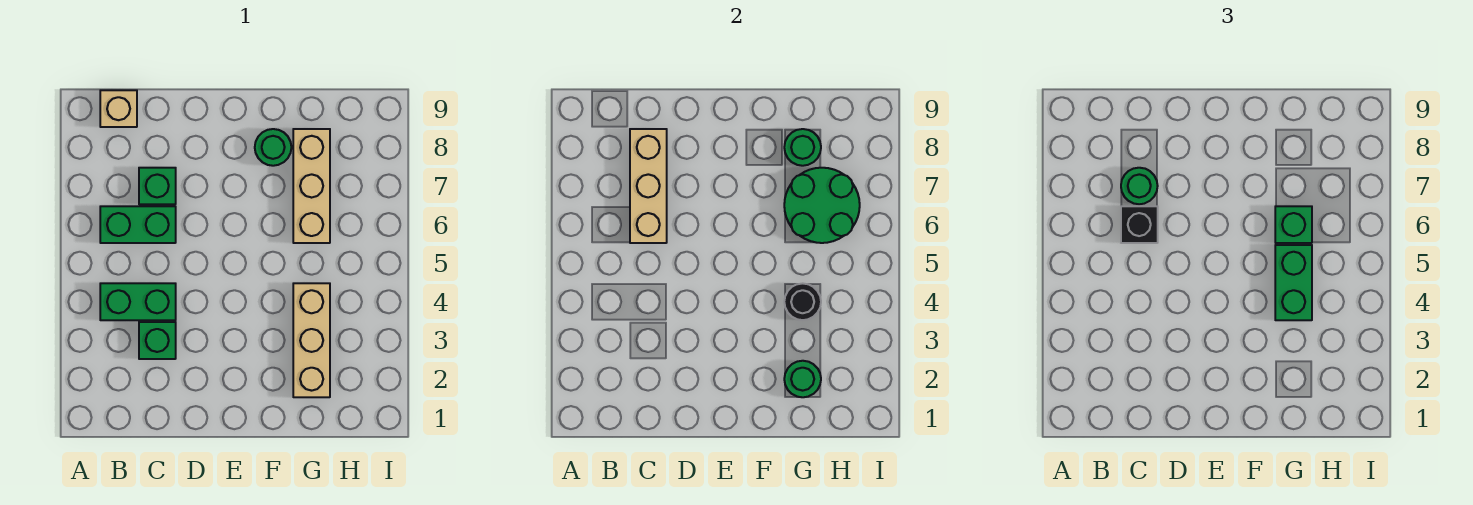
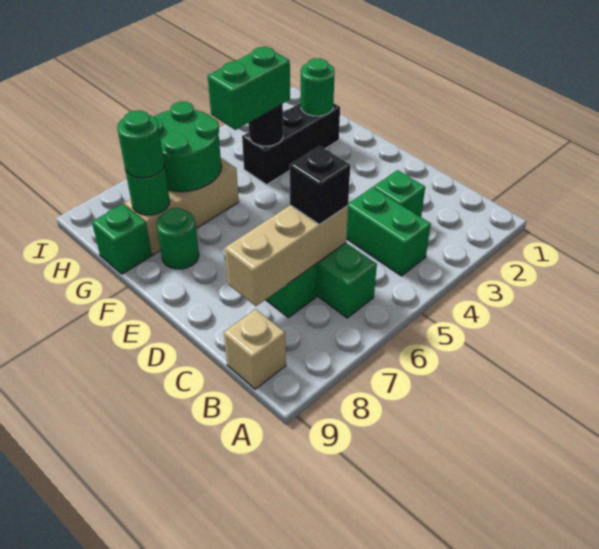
green 1x1 round brick [1121,168,1158,204] -> green 1x1 round brick moved to [117,111,164,178]
tan 1x3 brick [293,283,330,397] -> black 1x3 brick [242,103,340,185]
green 1x1 brick [1275,206,1312,243] -> green 1x1 brick moved to [92,204,152,274]

